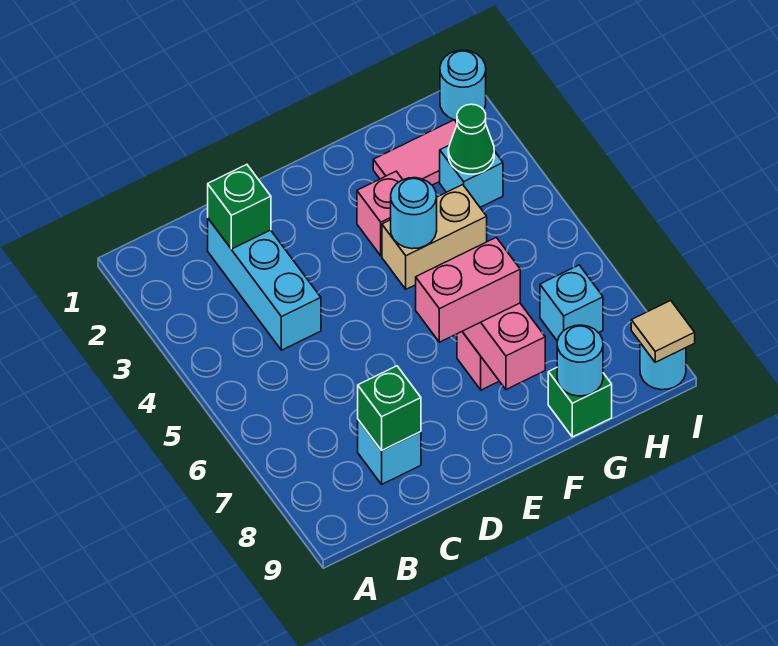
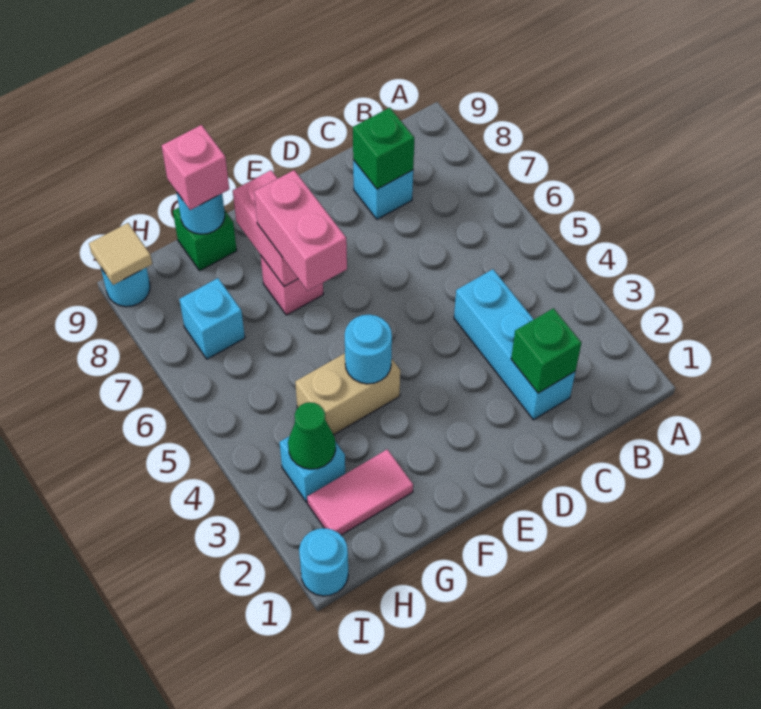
pink 1x2 brick [416,237,520,342] -> pink 1x2 brick turned to [254,170,347,291]
pink 1x1 brick [357,171,403,256] -> pink 1x1 brick moved to [162,125,229,210]

